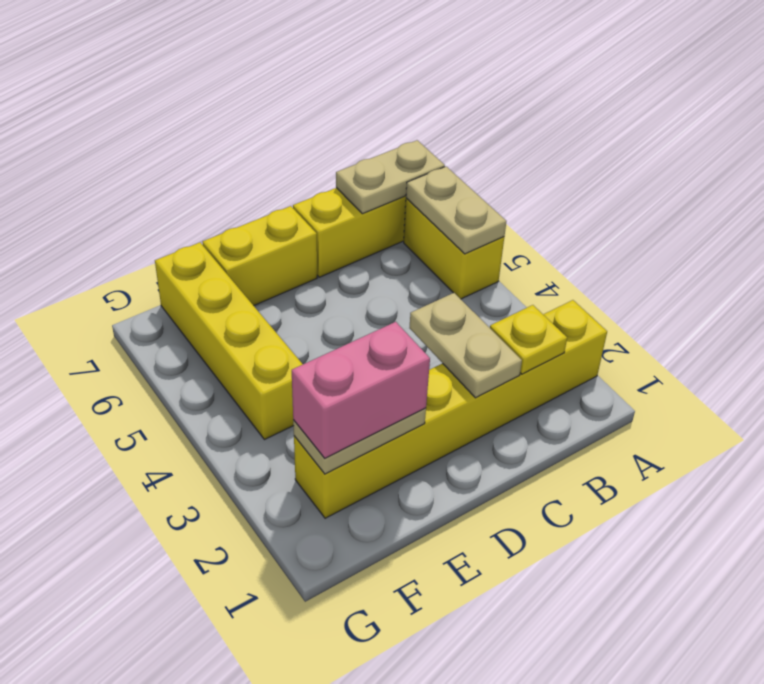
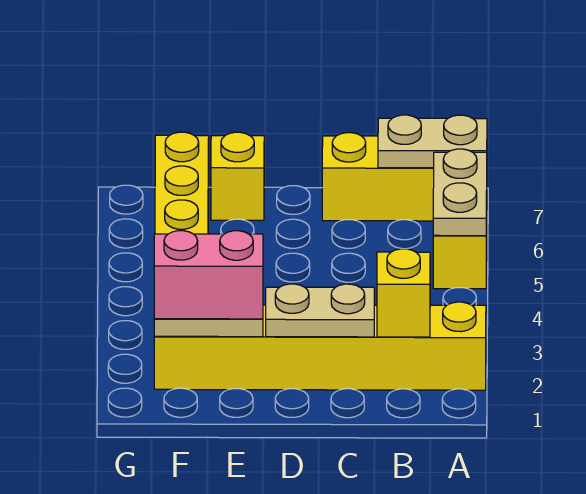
yellow 1x1 plate [490,305,567,374] -> yellow 1x1 brick [377,249,430,337]
tan 1x2 plate [410,293,522,398] -> tan 1x2 plate turned to [266,284,374,337]
yellow 1x2 brick [203,206,317,306] -> yellow 1x1 brick [211,132,264,220]

